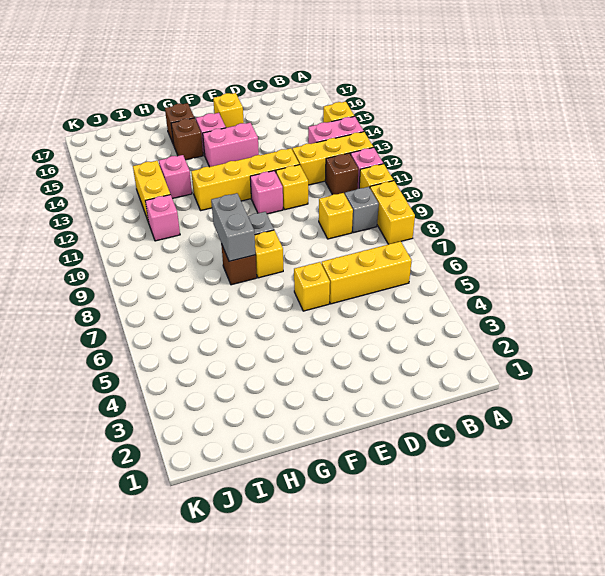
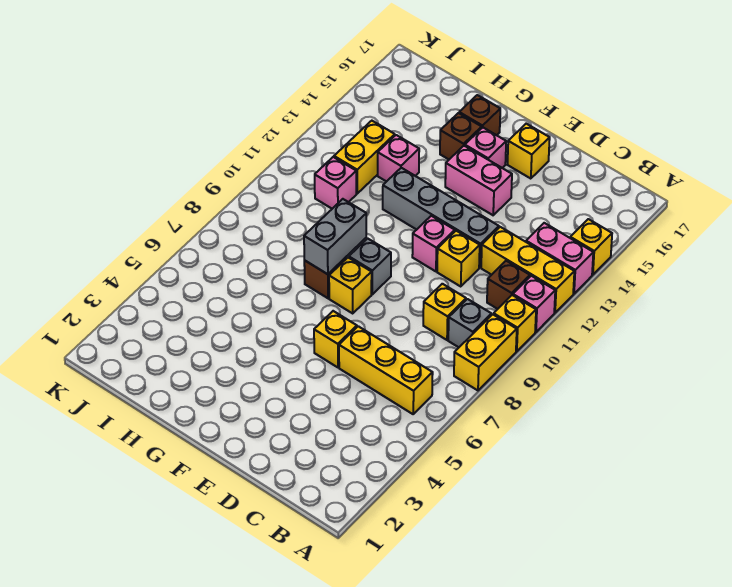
yellow 1x4 brick [191,148,299,211] -> grey 1x4 brick [383,168,499,268]

